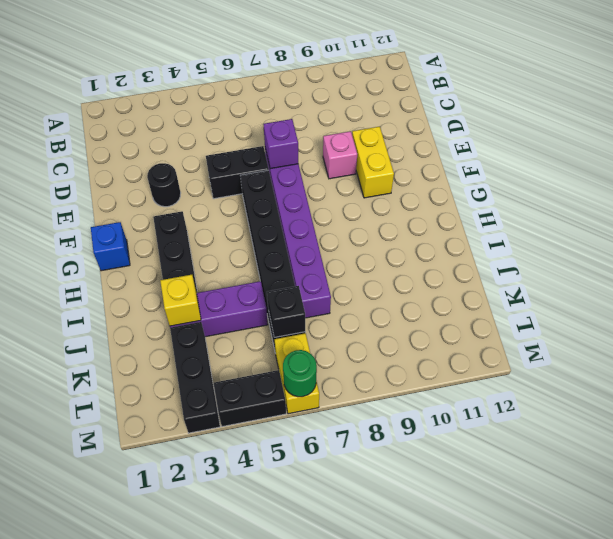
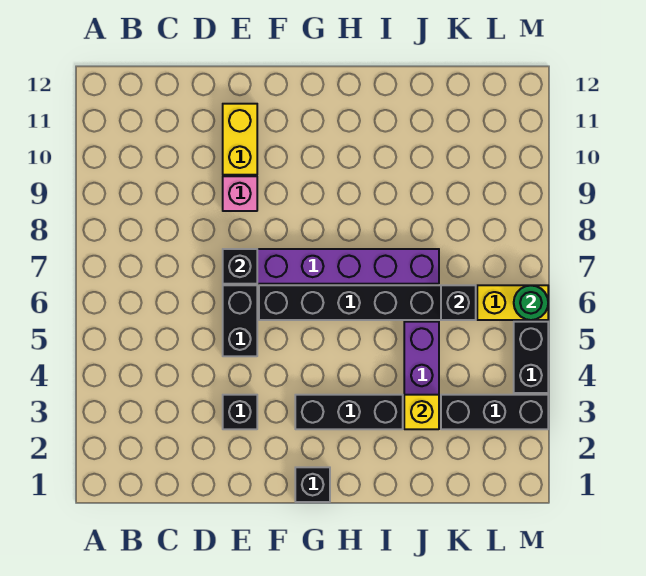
black 1x1 round brick [147,163,181,207] -> black 1x1 brick [223,395,257,429]
purple 1x1 brick [263,119,298,169] -> black 1x1 brick [223,249,257,284]
yellow 1x2 brick [352,127,394,198] -> yellow 1x2 brick turned to [223,104,257,175]
blue 1x1 brick [91,222,130,271] -> black 1x1 brick [295,467,330,502]

